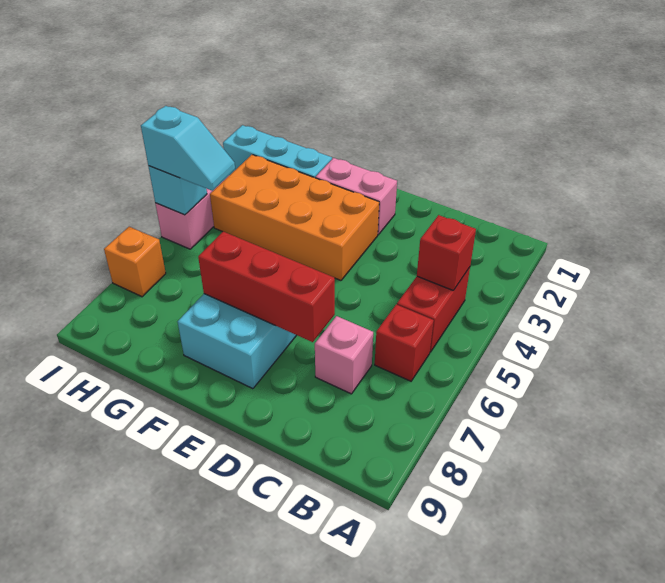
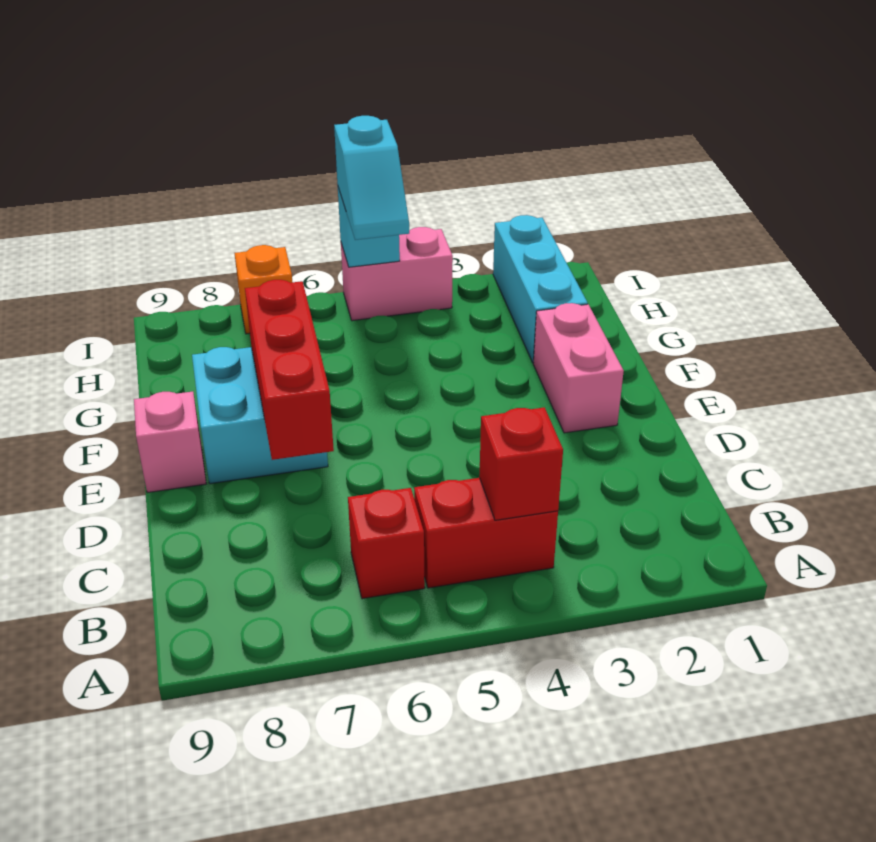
pink 1x1 brick [315,316,373,394] -> pink 1x1 brick moved to [134,391,206,493]
orange 2x4 brick [210,155,379,280] -> none

